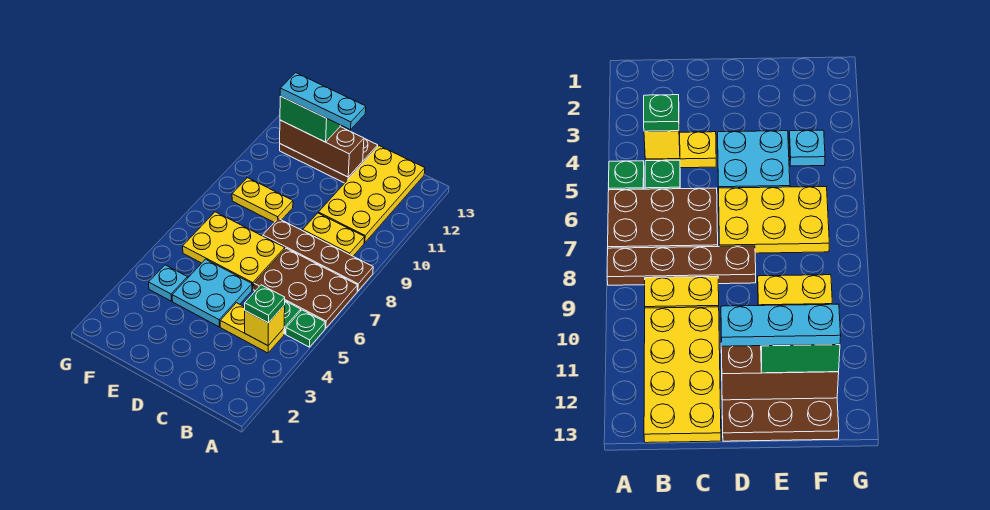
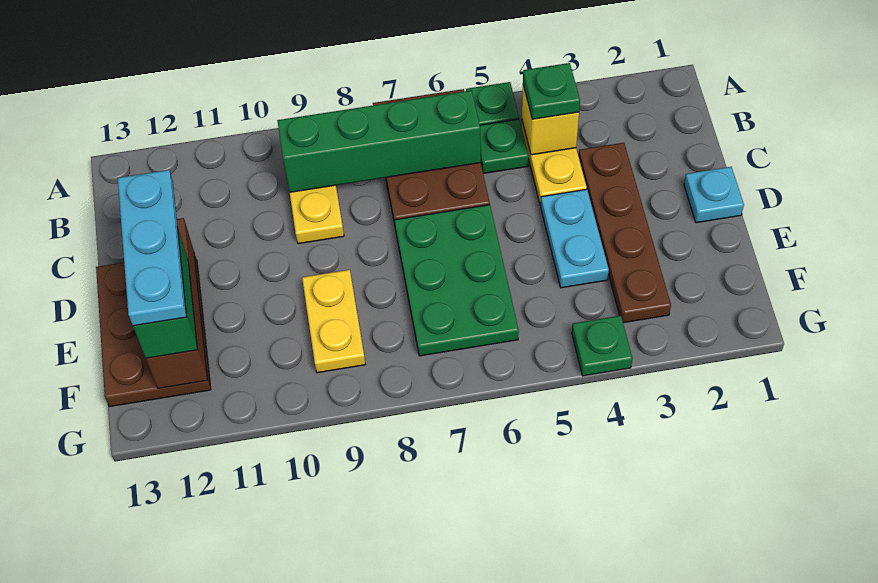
brown 1x4 plate [263,218,373,291] -> brown 1x4 plate moved to [578,143,671,323]
none -> green 1x4 brick [277,90,481,192]
yellow 2x4 plate [318,146,425,243] -> none
cyan 2x2 plate [172,259,252,327] -> cyan 1x2 plate [541,189,609,288]
yellow 2x3 plate [183,212,285,290] -> green 2x3 plate [395,205,519,356]
cyan 1x1 plate [149,265,187,301] -> cyan 1x1 plate moved to [684,167,744,223]
none -> green 1x1 plate [572,316,632,376]

